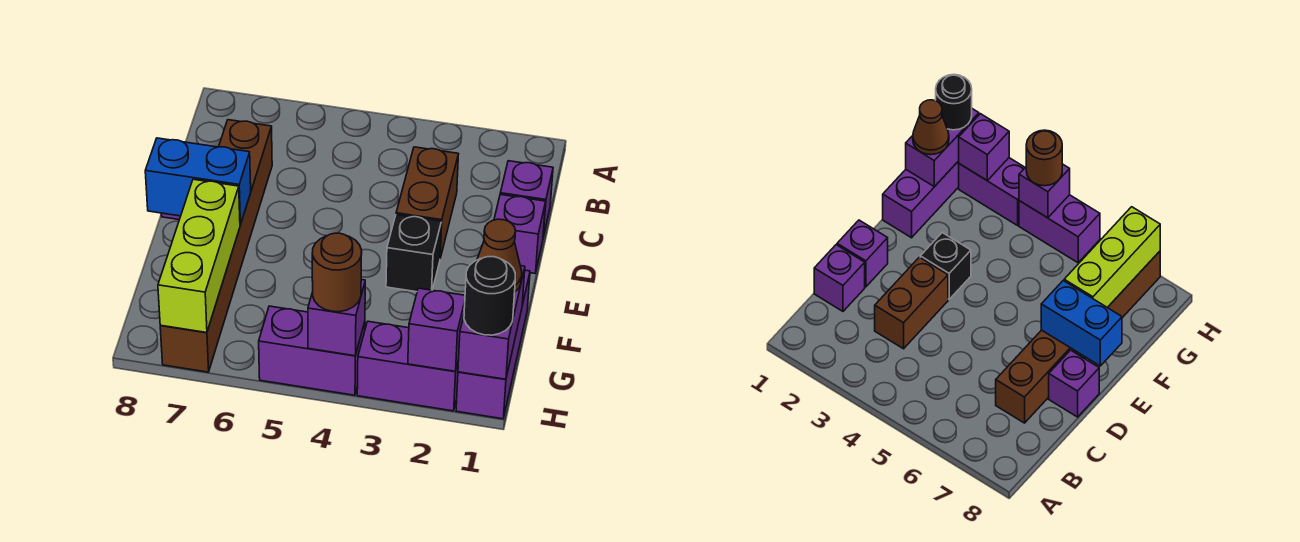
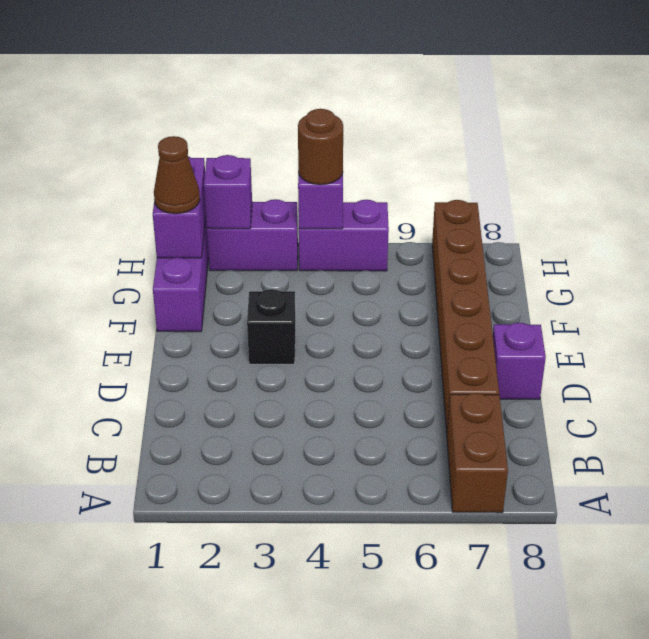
purple 1x1 brick [500,161,553,237] -> none
brown 1x2 brick [396,147,458,258] -> brown 1x2 brick moved to [447,393,508,513]
purple 1x1 brick [494,195,546,273] -> none
blue 1x2 brick [145,138,251,225] -> none
lime 1x3 brick [158,179,240,333] -> none
black 1x1 round brick [464,257,515,335] -> none

